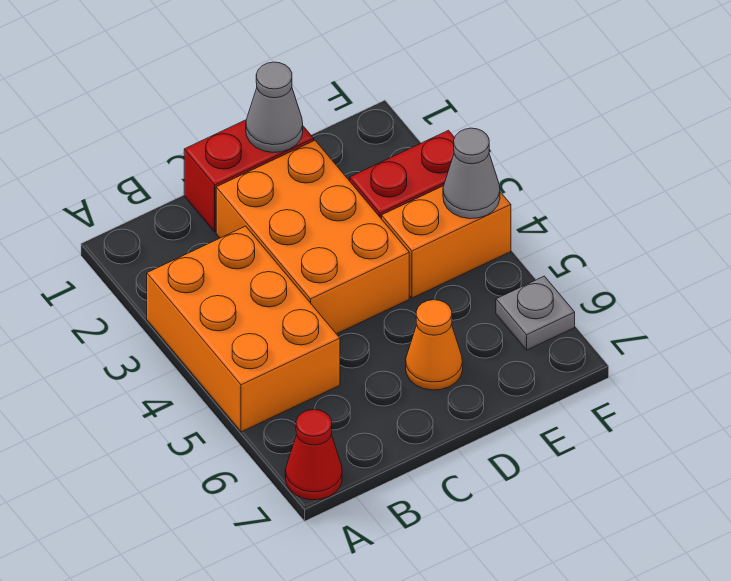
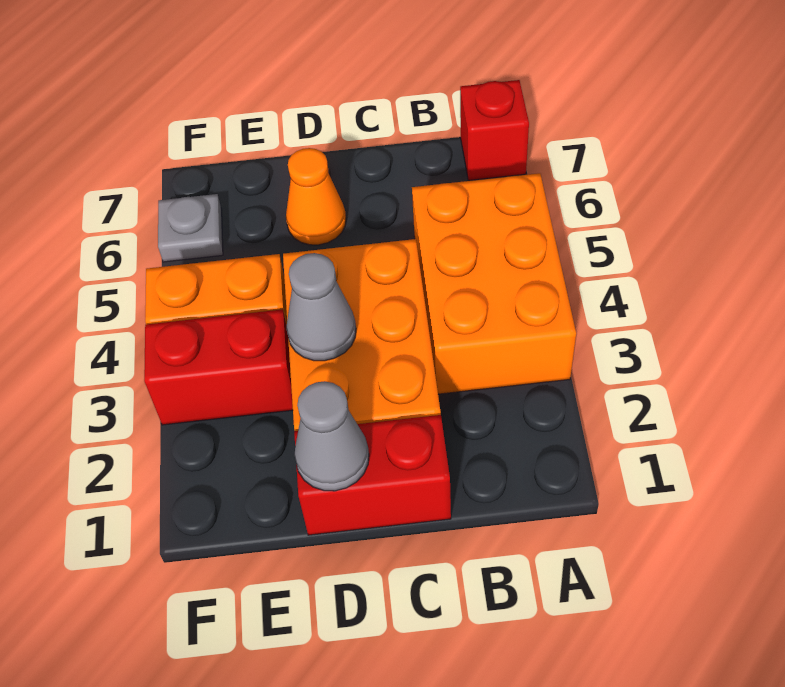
red 1x1 cone [285,410,342,500] -> red 1x1 brick [460,80,529,180]
grey 1x1 cone [443,128,500,219] -> grey 1x1 cone moved to [286,253,356,361]

